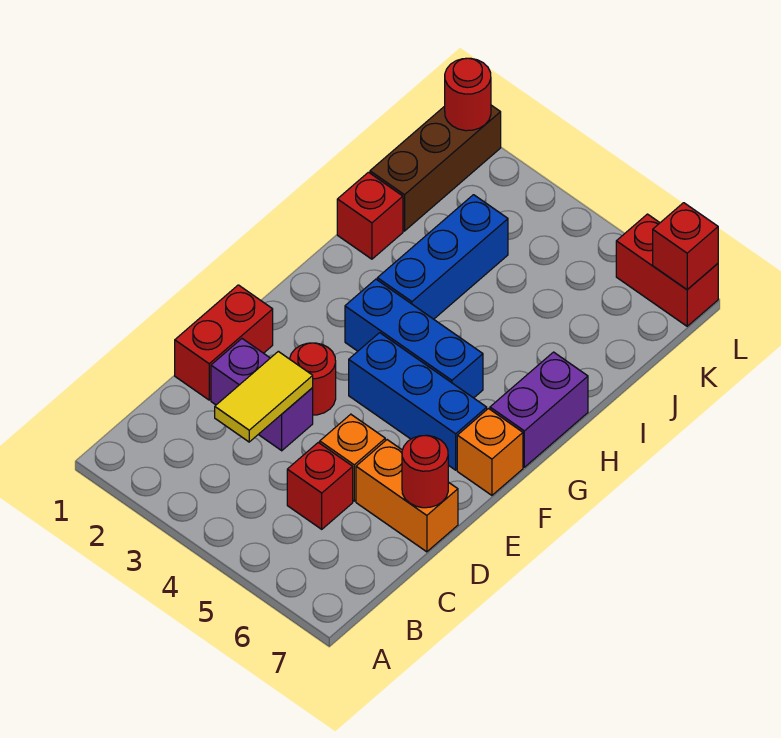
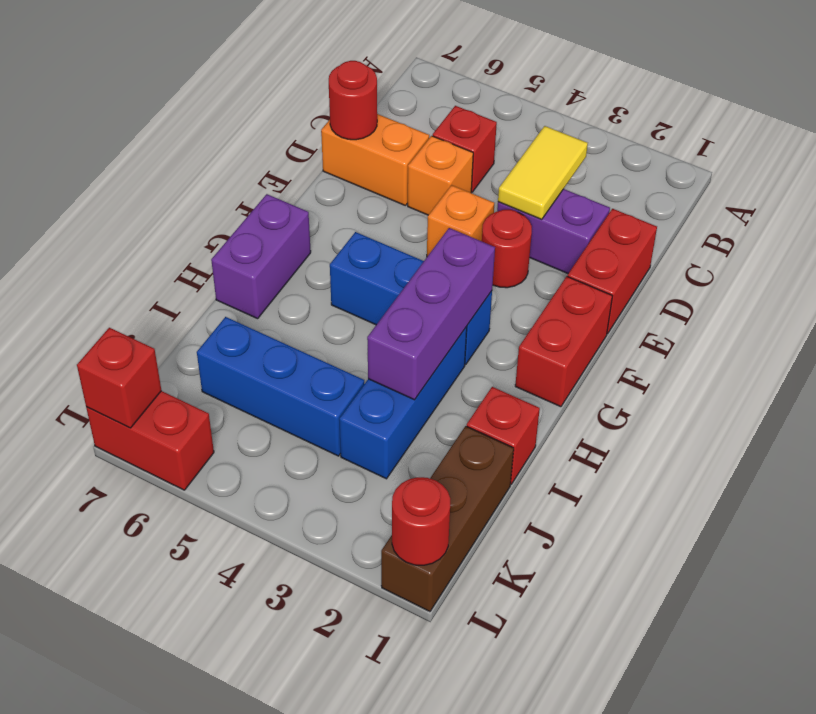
none -> red 1x2 brick [515,276,612,407]
blue 1x3 brick [349,333,487,470] -> blue 1x3 brick moved to [197,317,364,456]
orange 1x1 brick [457,409,523,495] -> orange 1x1 brick moved to [427,185,494,256]
none -> purple 1x3 brick [367,228,495,400]

